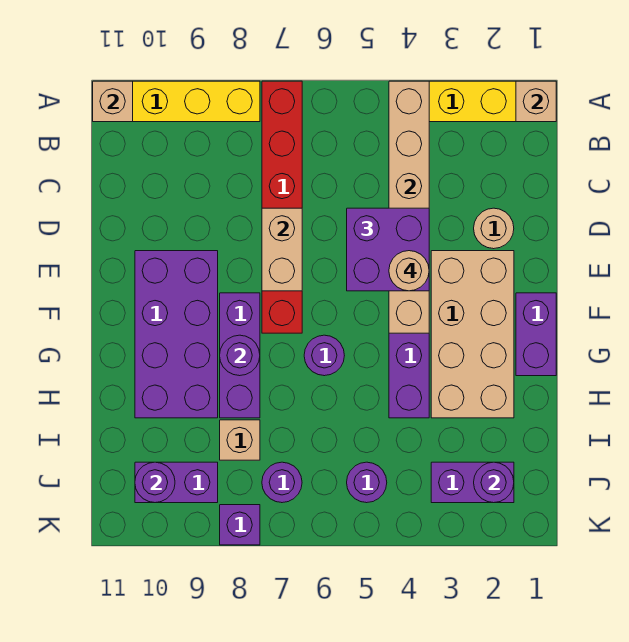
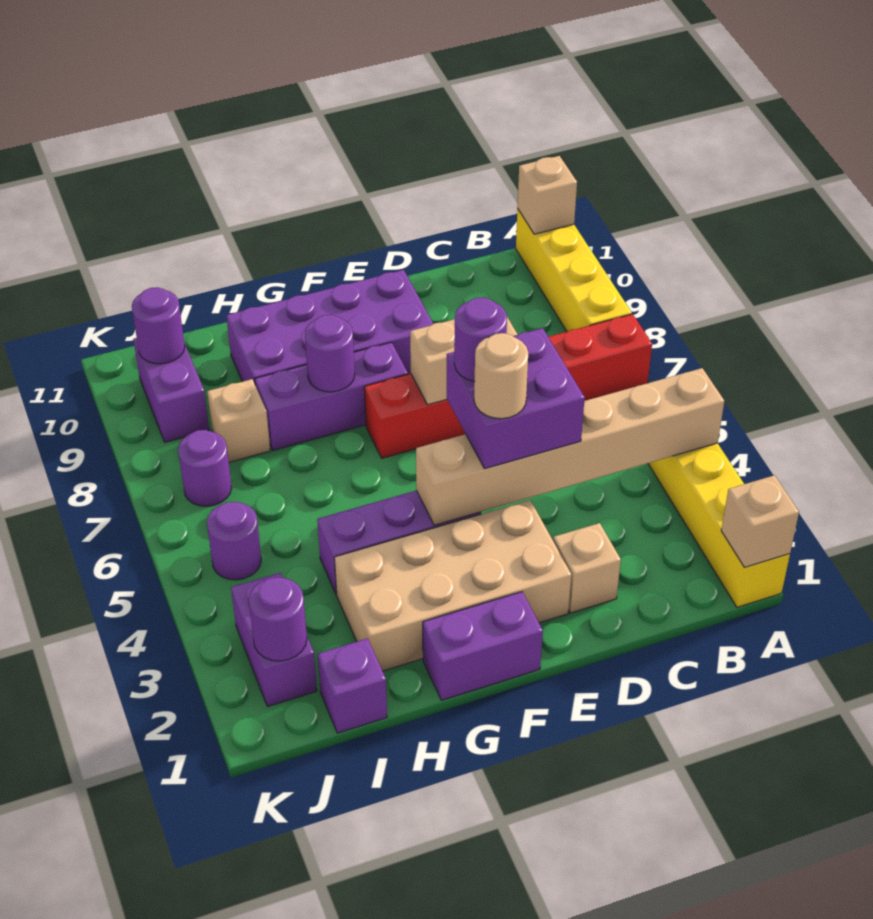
tan 1x1 round brick [474,208,514,249] -> tan 1x1 brick [553,523,621,613]
purple 1x1 round brick [304,335,344,376] -> purple 1x1 round brick moved to [454,297,507,381]
purple 1x1 brick [220,505,260,545] -> purple 1x1 brick moved to [318,638,387,733]

